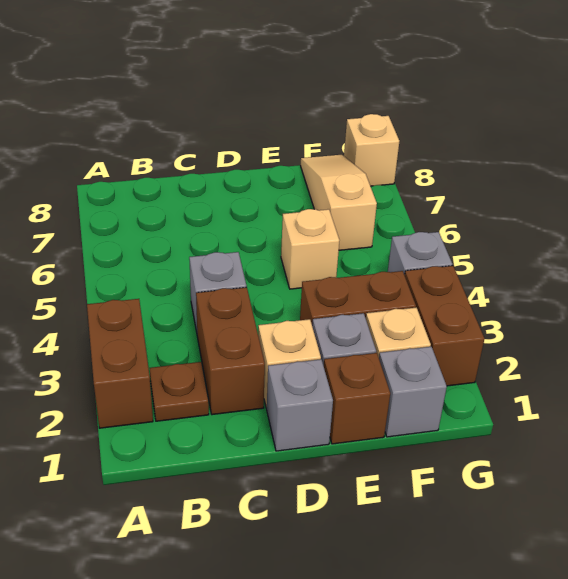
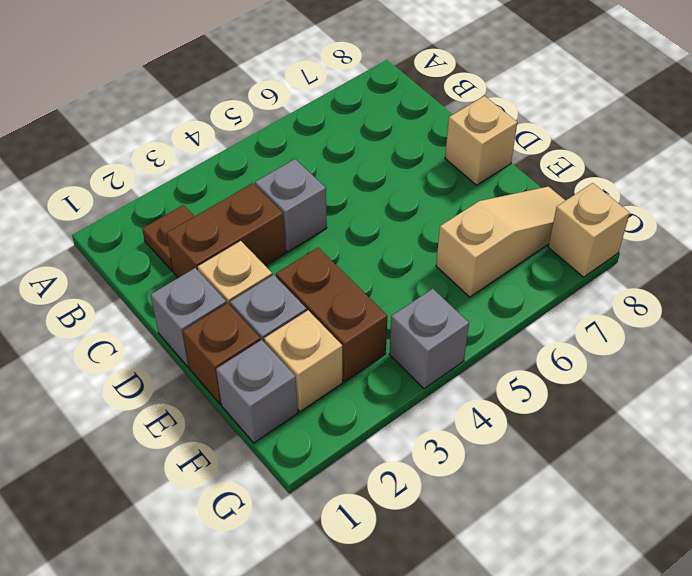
brown 1x2 brick [87,299,153,428] -> none
tan 1x1 brick [281,209,339,289] -> tan 1x1 brick moved to [445,96,517,185]
brown 1x2 brick [405,266,485,386] -> none

